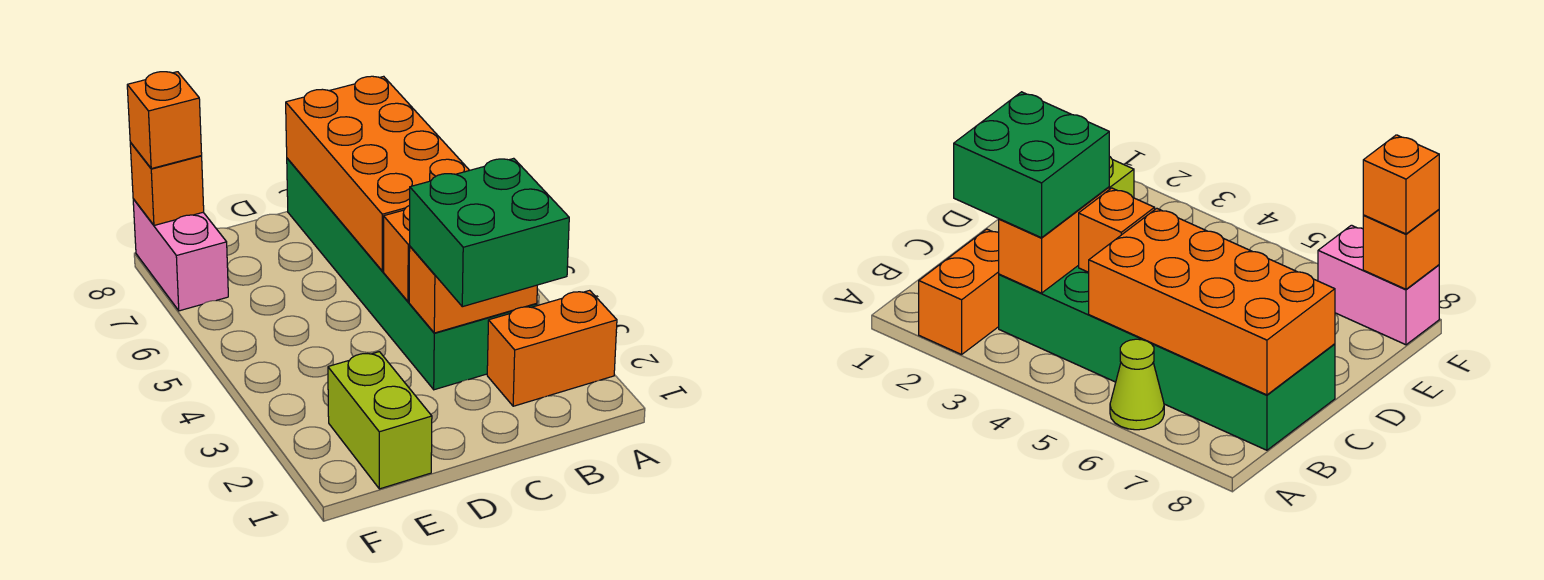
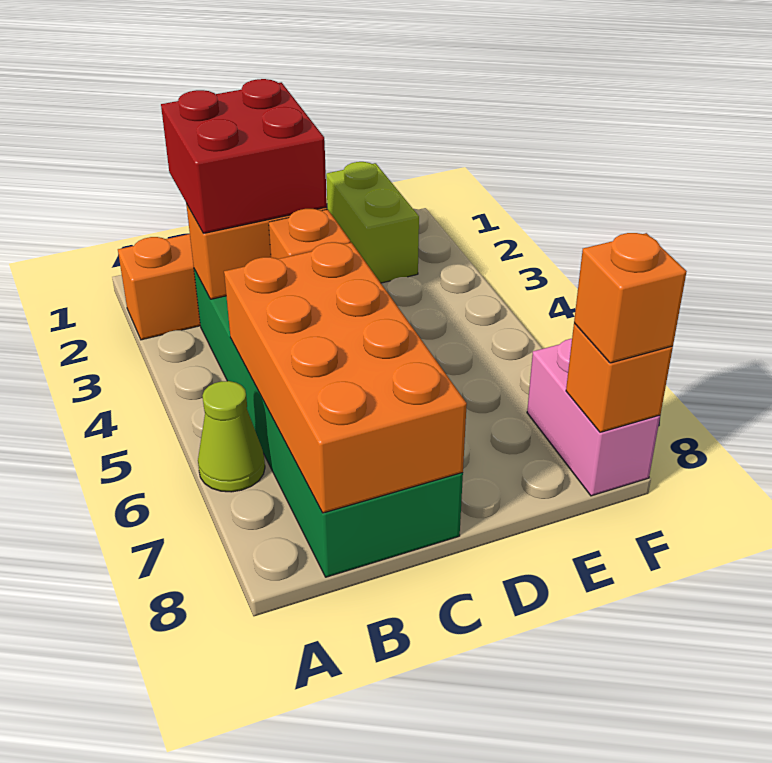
green 2x2 brick [410,158,569,307] -> red 2x2 brick [161,79,327,233]

